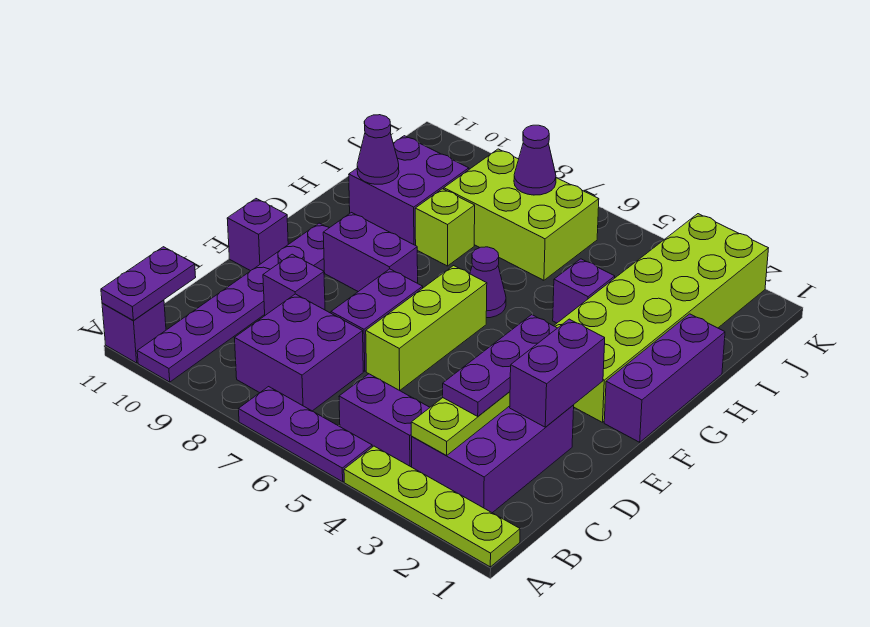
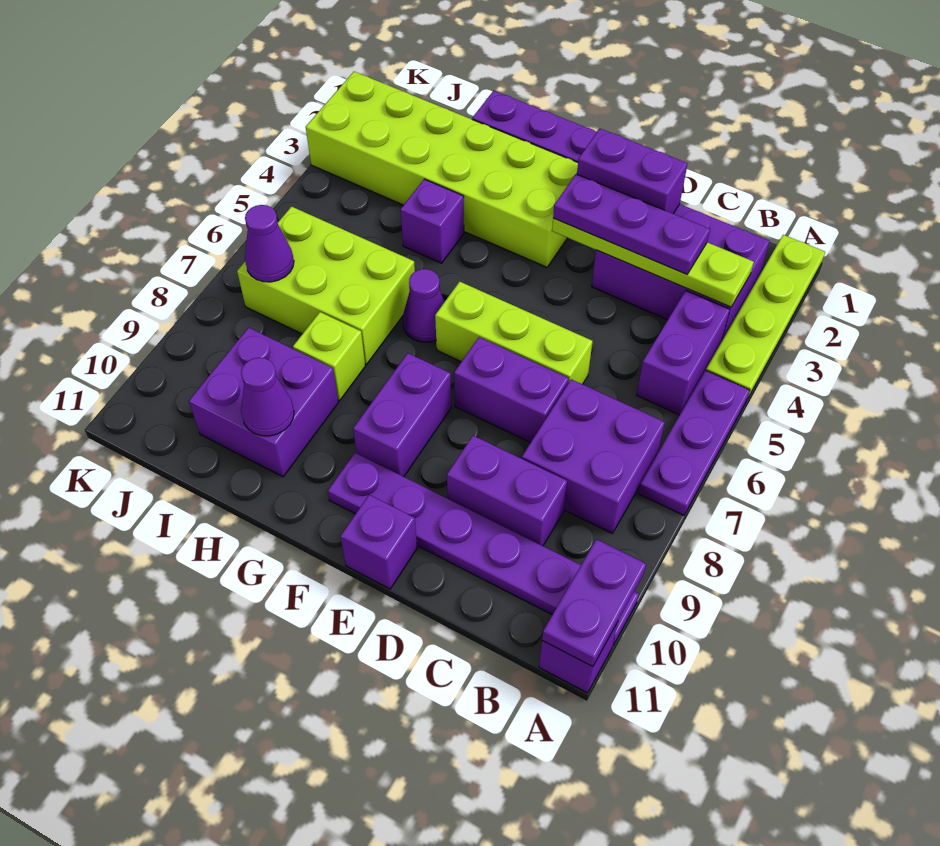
purple 1x2 plate [101,247,196,320] -> purple 1x2 plate turned to [542,539,646,667]
purple 1x1 brick [263,254,325,315] -> purple 1x2 brick [447,436,567,546]
lime 2x3 brick [444,149,599,280] -> lime 2x3 brick turned to [237,207,415,364]

